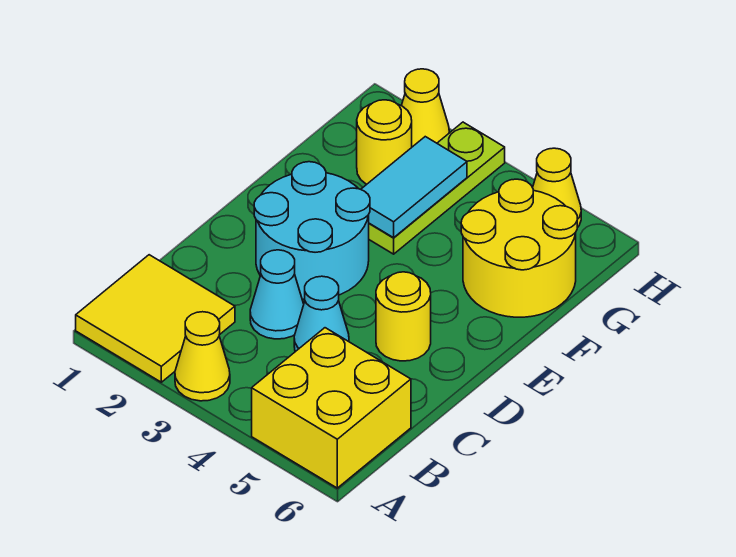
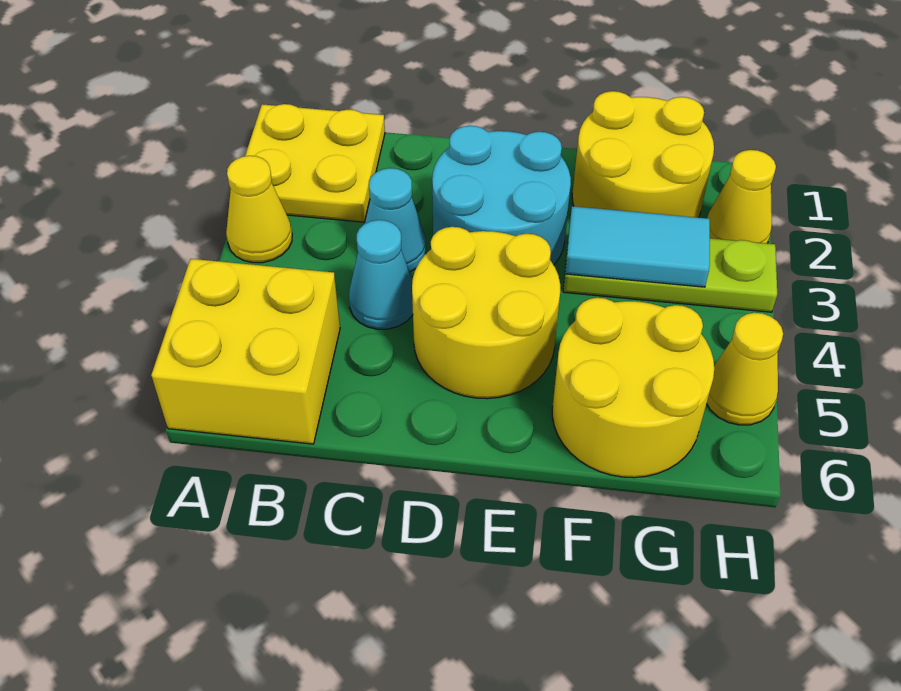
yellow 2x2 tile [76,255,235,382] -> yellow 2x2 plate [245,104,385,222]
yellow 1x1 round brick [376,272,431,361] -> yellow 2x2 round brick [412,227,560,399]
yellow 1x1 round brick [357,100,412,184] -> yellow 2x2 round brick [572,91,714,218]

